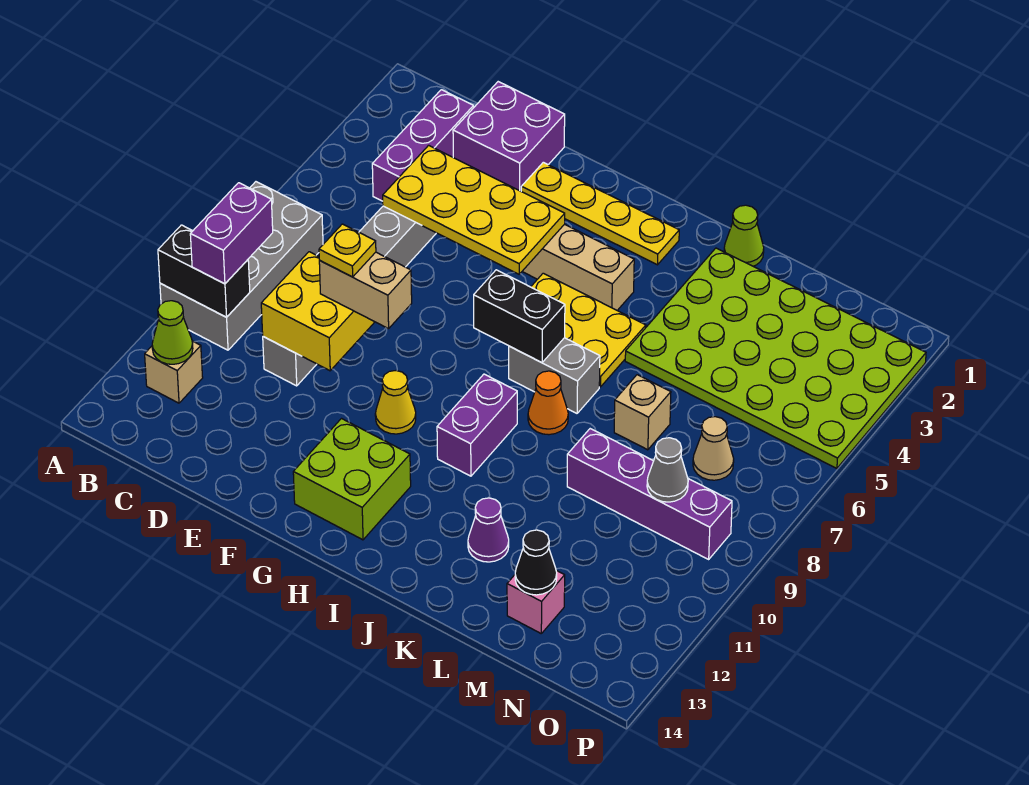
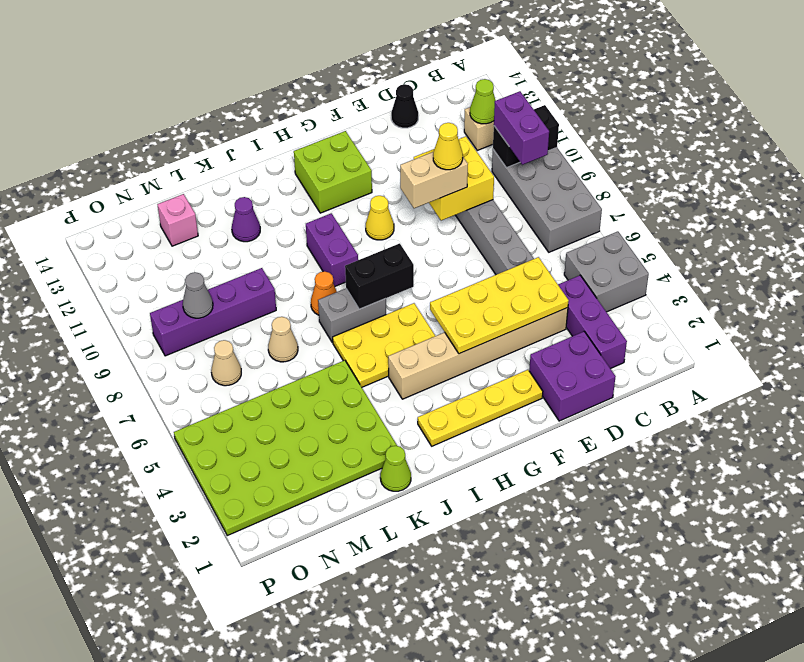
none -> grey 2x2 brick [564,231,649,312]
yellow 1x1 plate [319,224,376,277] -> yellow 1x1 cone [433,123,463,170]
tan 1x1 brick [614,375,671,450] -> tan 1x1 cone [268,317,298,362]
black 1x1 cone [515,530,557,595] -> black 1x1 cone moved to [391,84,418,128]

